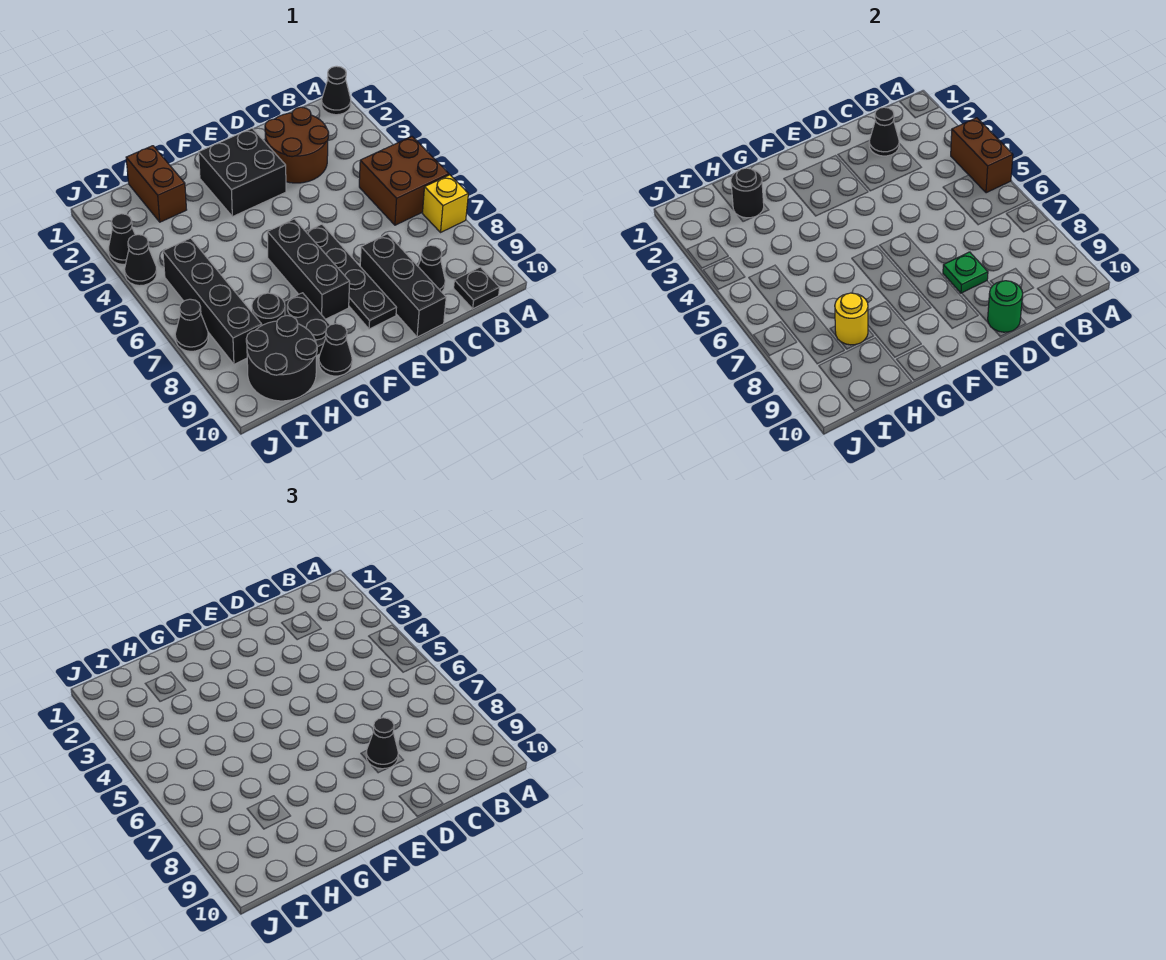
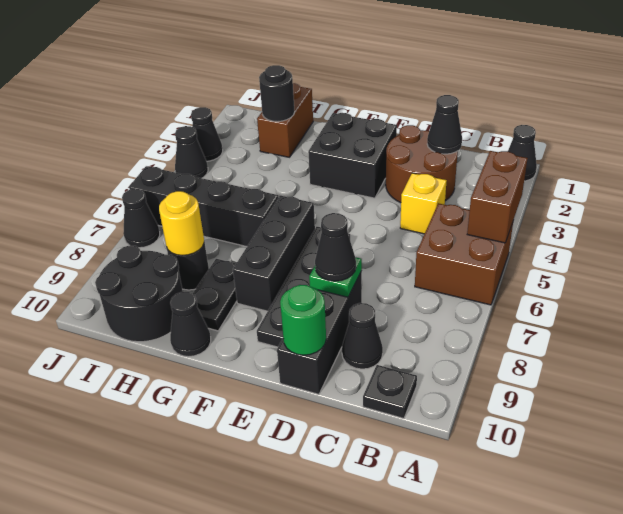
yellow 1x1 brick [422,175,468,232] -> yellow 1x1 brick moved to [400,173,447,234]
black 1x4 brick [163,238,262,364] -> black 1x4 brick turned to [129,166,278,247]

